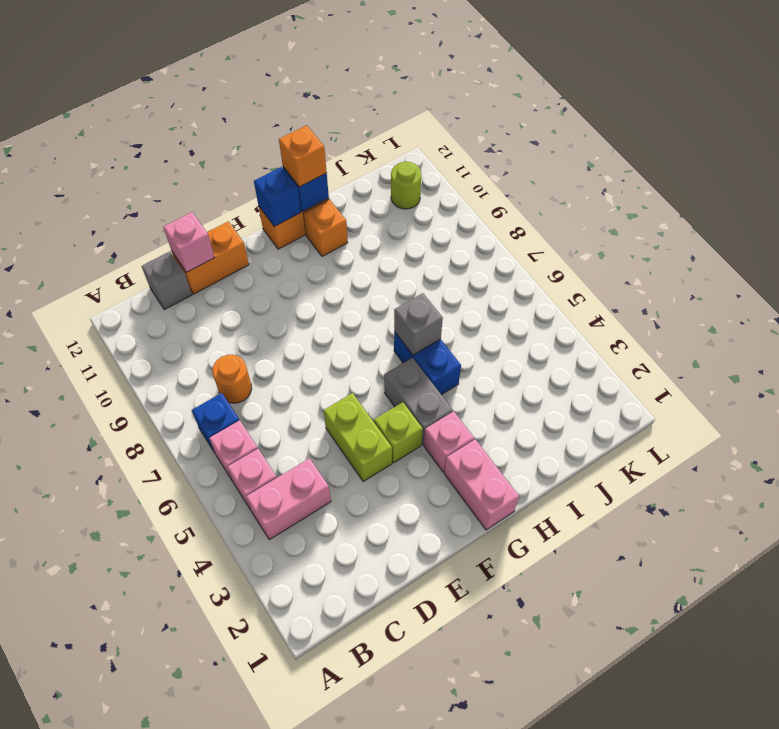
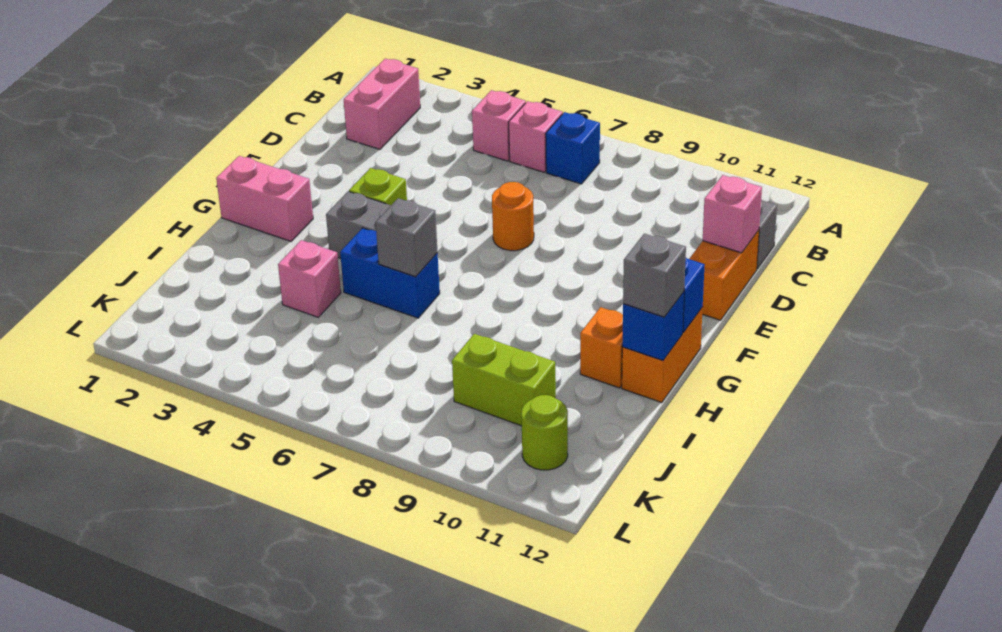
pink 1x2 brick [246,458,331,540] -> pink 1x2 brick moved to [344,59,420,149]
orange 1x1 round brick [212,355,252,403] -> orange 1x1 round brick moved to [492,182,534,251]
lime 1x2 brick [323,393,392,482] -> lime 1x2 brick moved to [452,334,556,426]
pink 1x1 brick [424,411,474,472] -> pink 1x1 brick moved to [278,240,341,317]
orange 1x1 brick [279,125,327,187] -> grey 1x1 brick [623,234,686,317]

